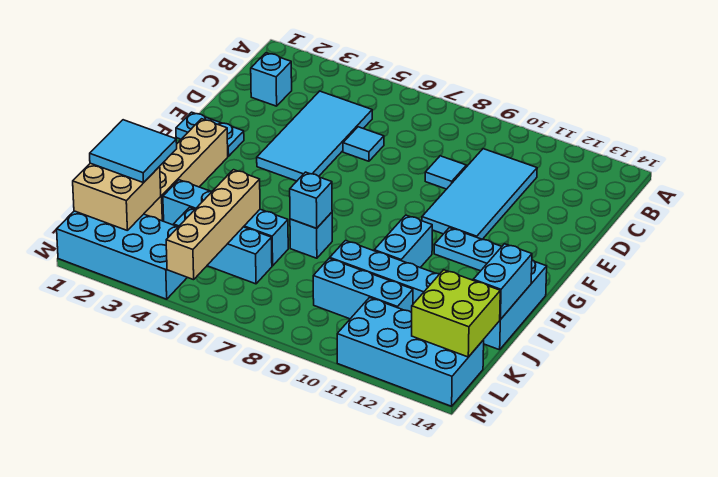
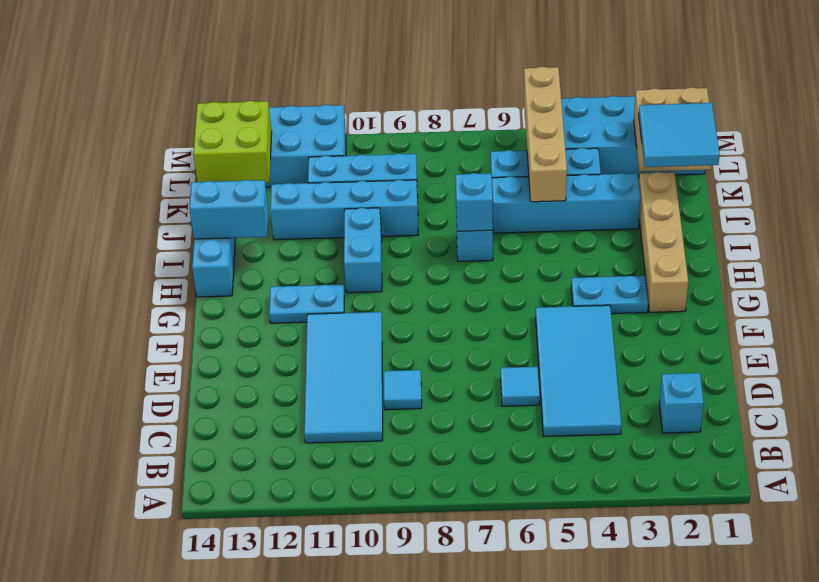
cyan 1x2 plate [176,112,244,156] -> cyan 1x2 plate moved to [571,276,648,314]
cyan 1x2 brick [473,244,532,320] -> cyan 1x2 brick turned to [189,180,268,239]

